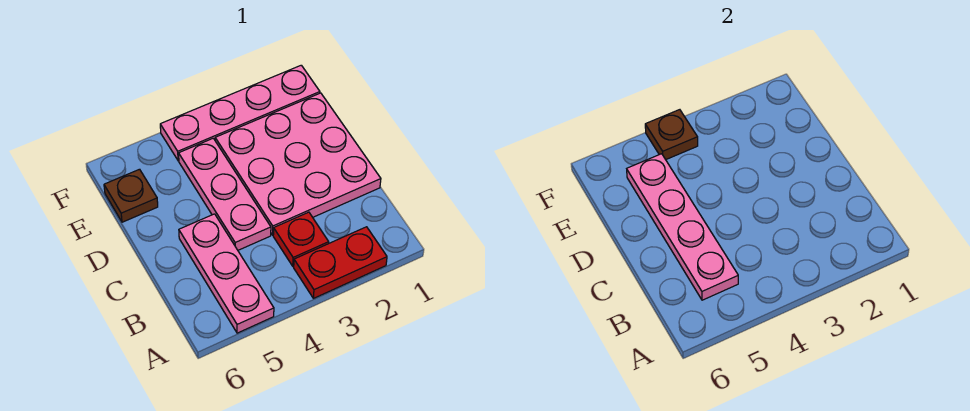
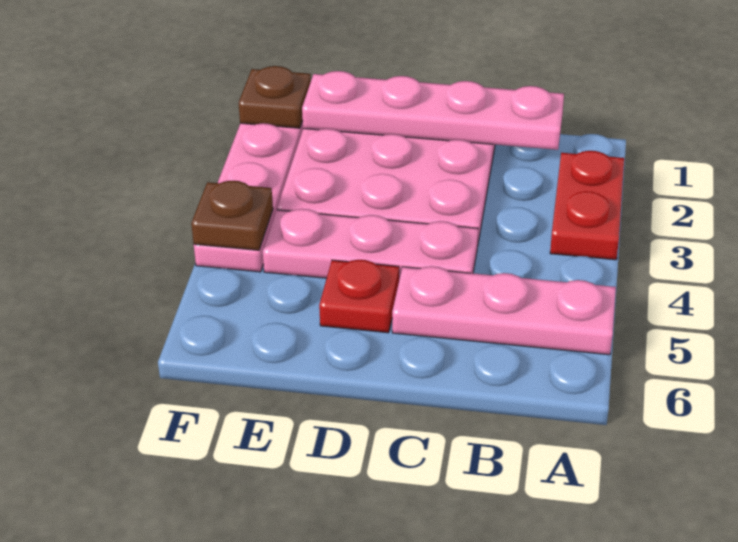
red 1x1 plate [273,212,329,266] -> red 1x1 plate moved to [319,260,399,333]
pink 1x4 plate [627,154,738,300] -> pink 1x4 plate moved to [302,71,564,150]
brown 1x1 plate [104,169,158,222] -> brown 1x1 plate moved to [239,66,311,128]

